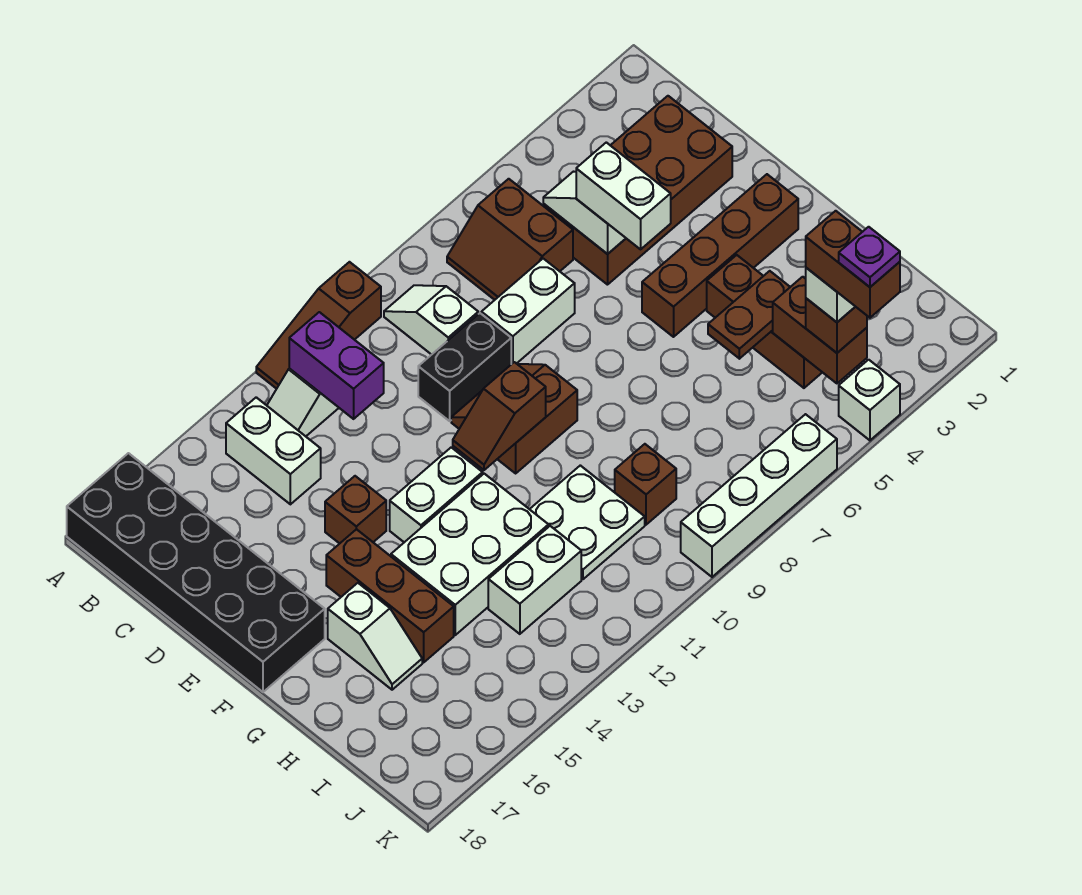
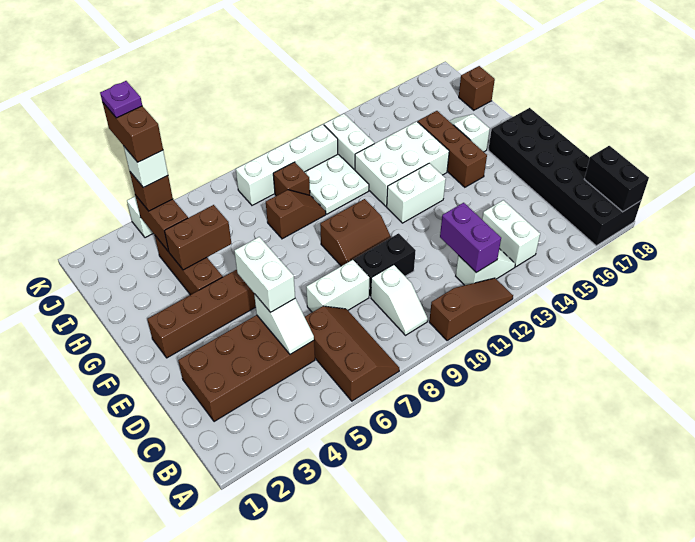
none -> black 1x2 brick [584,146,649,212]
brown 2x2 slope [447,179,573,300] -> brown 2x3 slope [305,306,399,401]
brown 1x1 brick [325,476,386,544] -> brown 1x1 brick moved to [459,66,495,110]
brown 1x2 slope [453,362,546,470] -> brown 1x2 slope moved to [266,190,326,239]
brown 1x2 plate [708,271,790,359] -> brown 1x2 brick [165,205,231,270]
white 1x2 brick [488,526,581,634] -> white 1x2 brick turned to [324,114,375,170]
white 1x4 brick [681,414,837,577] -> white 1x4 brick moved to [236,124,338,205]

